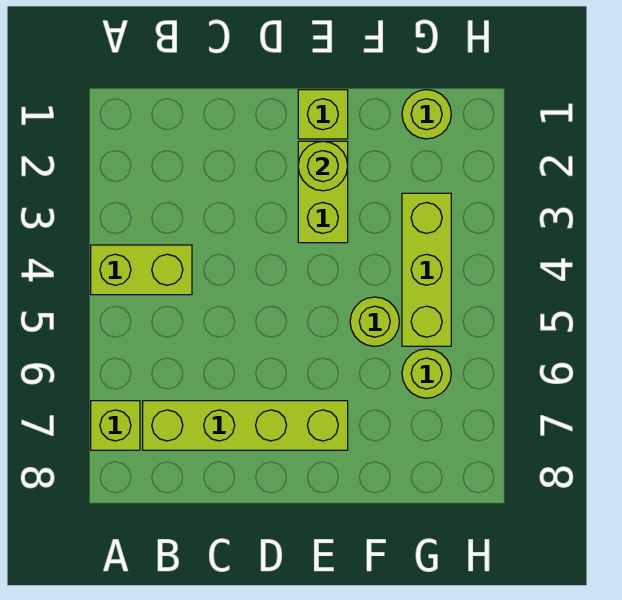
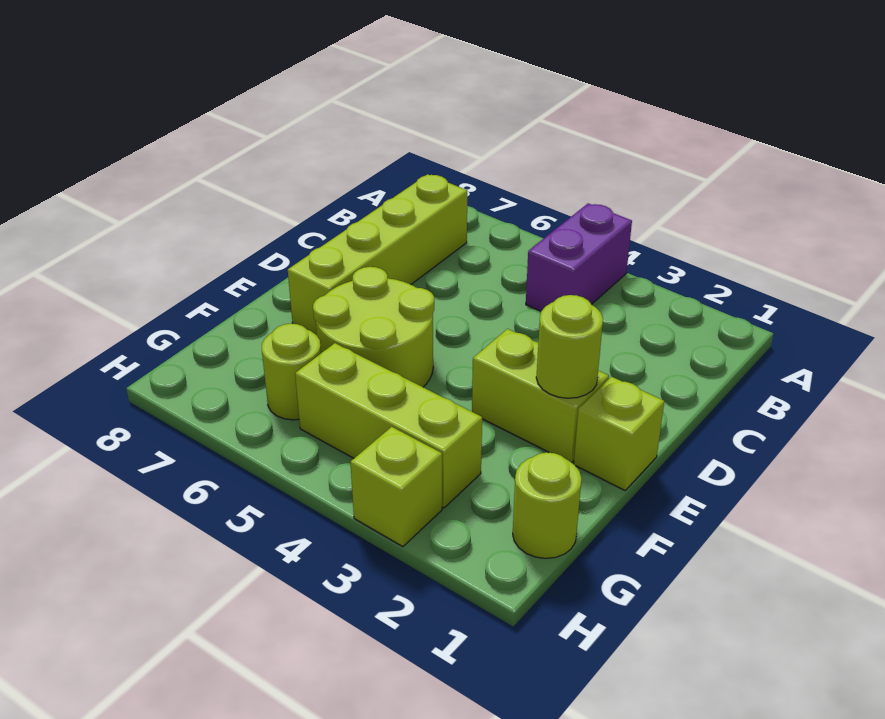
lime 1x2 brick [91,245,192,295] -> purple 1x2 brick [526,203,632,311]
lime 1x1 brick [91,401,140,450] -> lime 1x1 brick moved to [350,427,442,547]
lime 1x1 round brick [350,297,399,346] -> lime 2x2 round brick [313,267,434,387]

